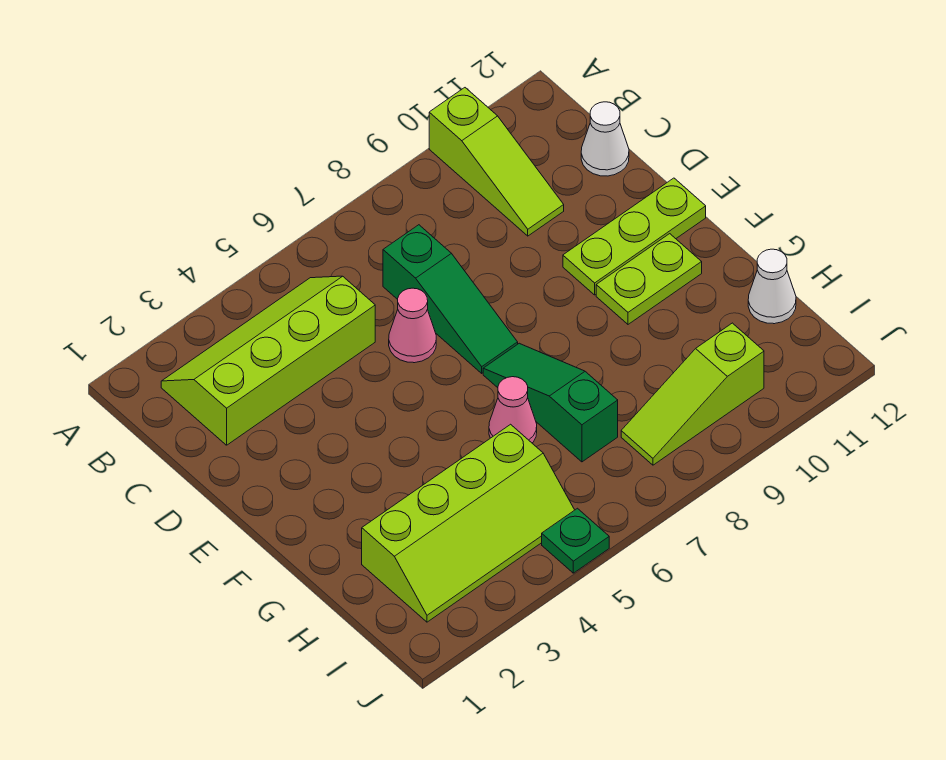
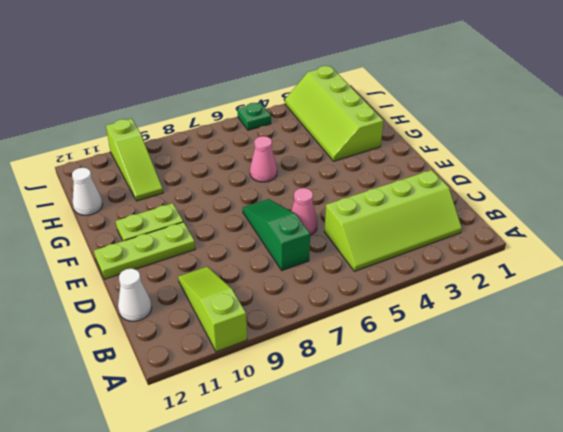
green 1x3 slope [483,343,618,462] -> none
lime 2x4 slope [362,424,574,622] -> lime 2x4 slope turned to [285,66,384,161]
lime 1x3 slope [621,323,764,465] -> lime 1x3 slope turned to [106,119,163,201]

